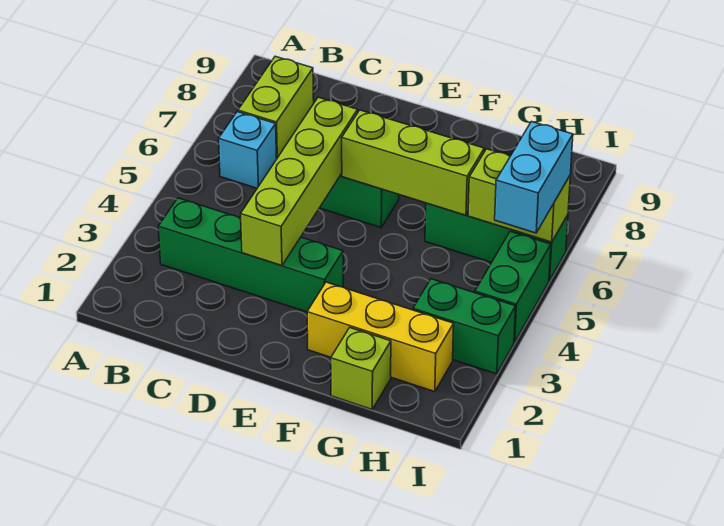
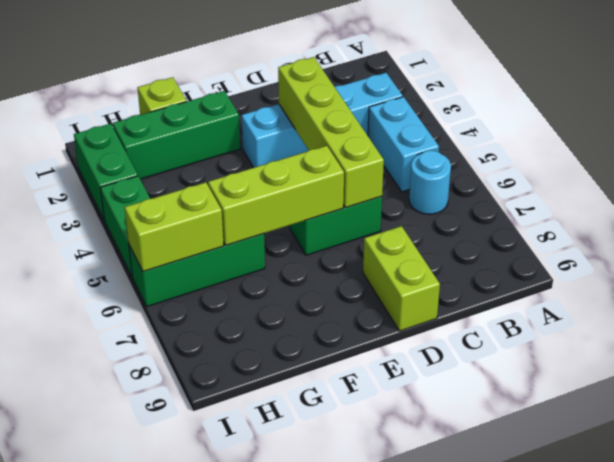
green 1x4 brick [158,198,343,312] -> cyan 1x4 brick [242,73,403,168]
cyan 1x1 brick [219,112,277,188] -> cyan 1x1 round brick [409,150,451,214]
lime 1x2 brick [238,56,314,158] -> lime 1x2 brick moved to [363,226,440,331]
yellow 1x3 brick [307,282,454,392] -> green 1x3 brick [113,91,240,179]
green 1x2 brick [413,279,516,374] -> green 1x2 brick turned to [74,124,138,221]
cyan 1x2 brick [495,122,573,233] -> cyan 1x2 brick moved to [368,97,439,192]

